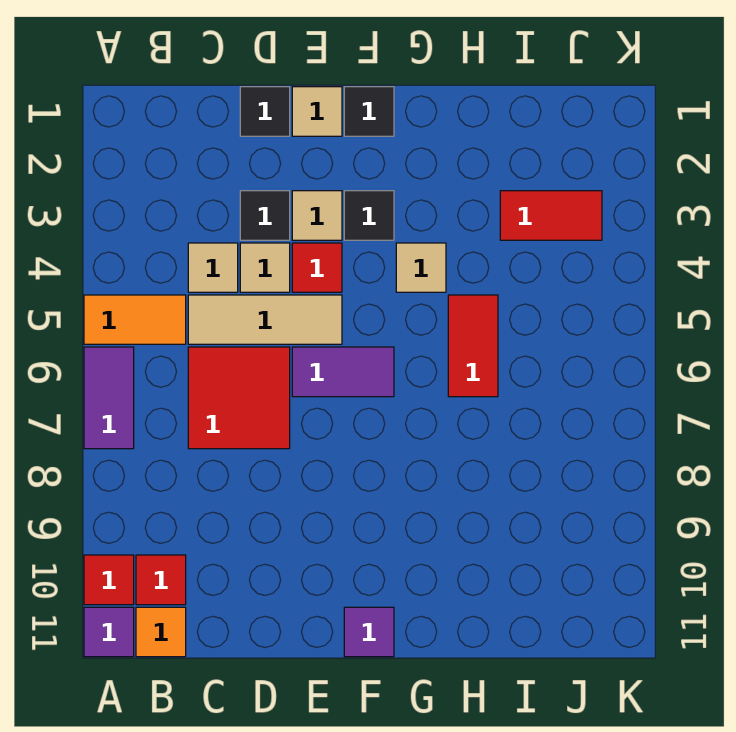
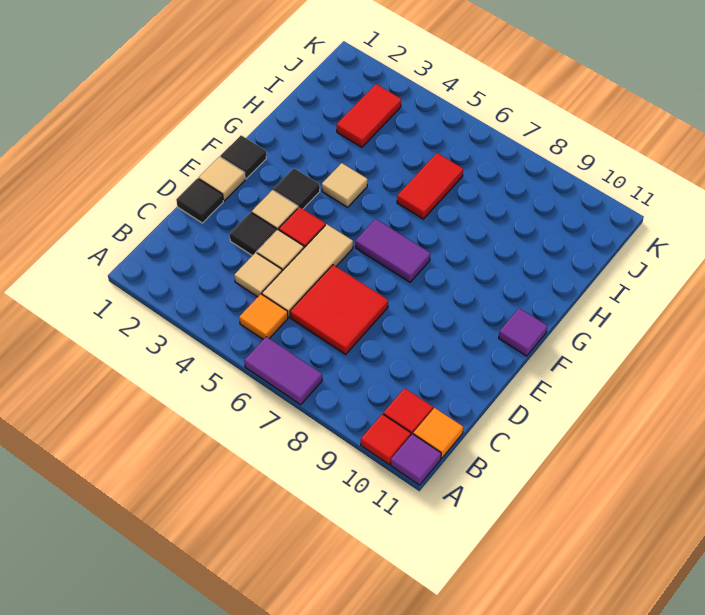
orange 1x2 tile [84,295,186,344] -> orange 1x1 tile [239,294,288,339]
purple 1x2 tile [292,347,394,397] -> purple 1x2 tile turned to [355,219,430,282]
red 1x2 tile [448,295,498,397] -> red 1x2 tile turned to [397,153,463,219]

